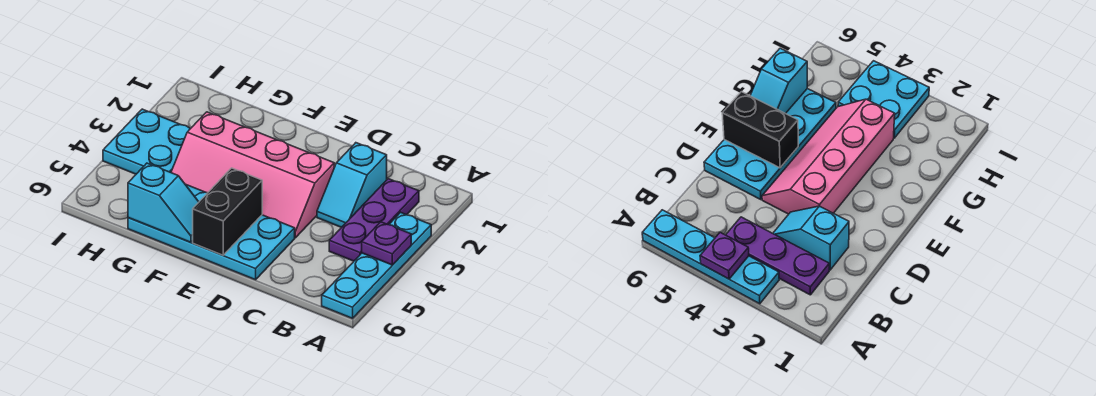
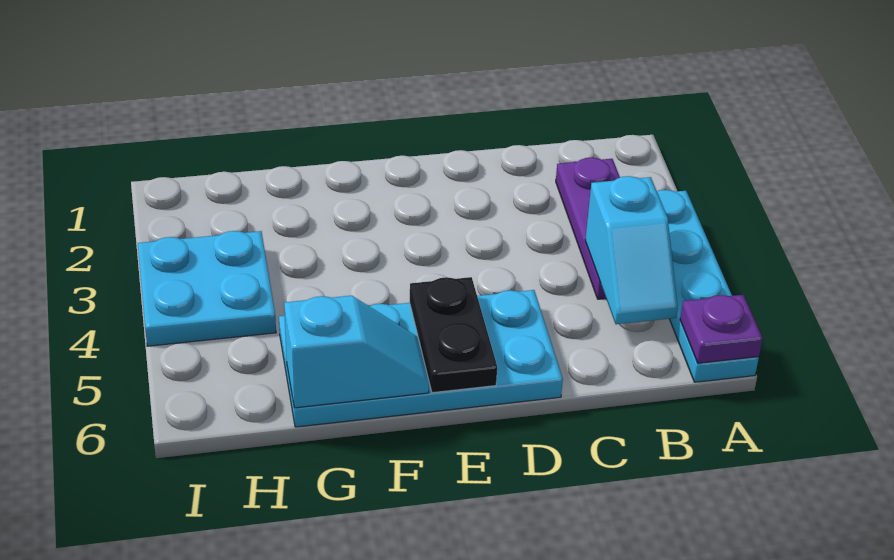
purple 1x1 plate [362,222,411,265] -> purple 1x1 plate moved to [680,295,763,363]
cyan 1x2 slope [317,143,387,228] -> cyan 1x2 slope moved to [585,176,678,324]
pink 2x4 slope [171,112,334,238] -> none
black 1x2 brick [193,168,262,255] -> black 1x2 plate [410,277,497,393]

